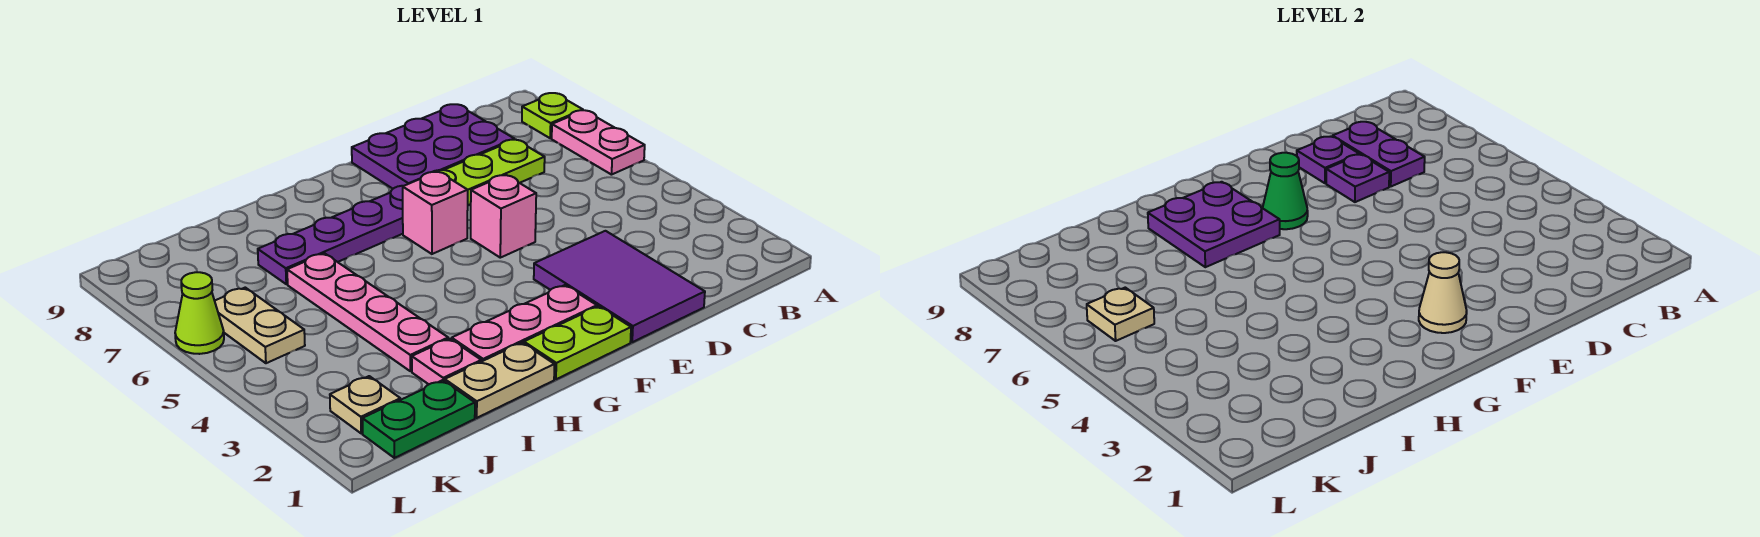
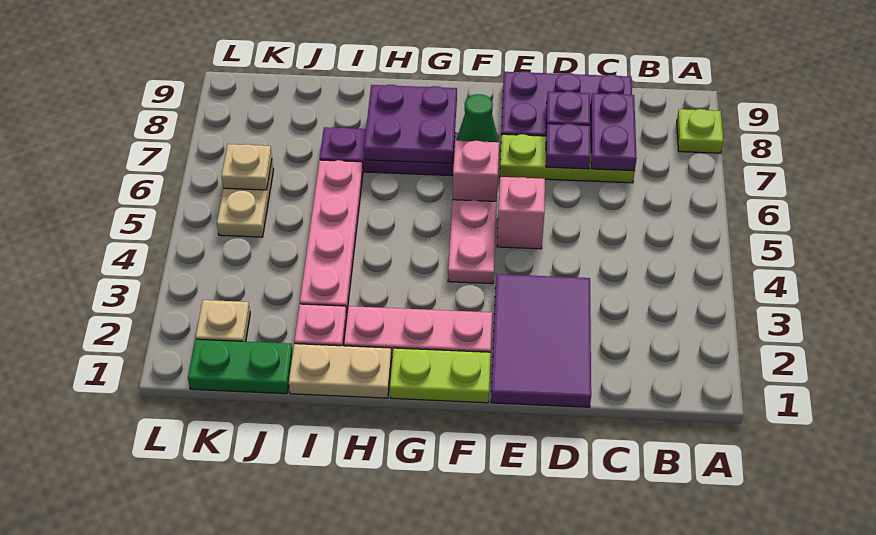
pink 1x2 plate [552,110,645,175] -> pink 1x2 plate moved to [448,200,497,284]
tan 1x1 cone [1419,252,1467,333] -> none
lime 1x1 cone [175,272,224,354] -> none

